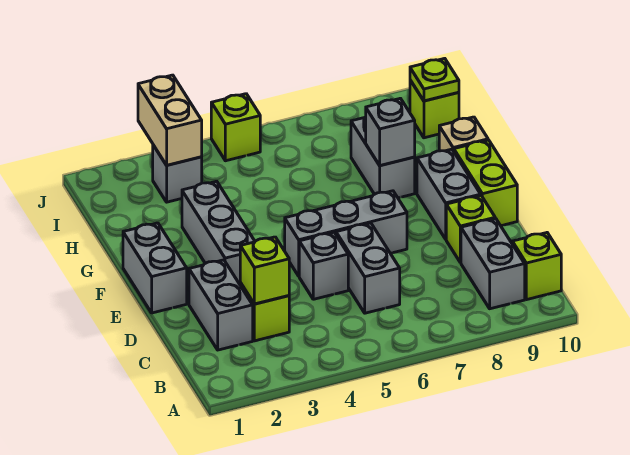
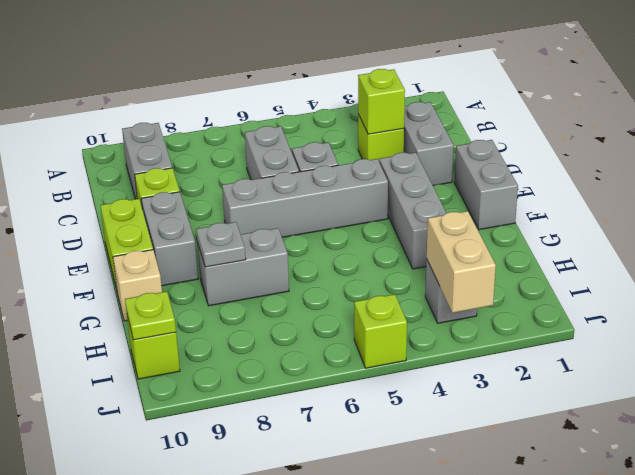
lime 1x1 brick [512,233,561,300] -> none
grey 1x3 brick [285,191,407,276] -> grey 1x4 brick [222,159,388,237]
grey 1x2 brick [351,118,415,198] -> grey 1x2 brick turned to [198,228,289,306]
grey 1x1 brick [365,98,415,166] -> grey 1x1 plate [196,222,246,267]

